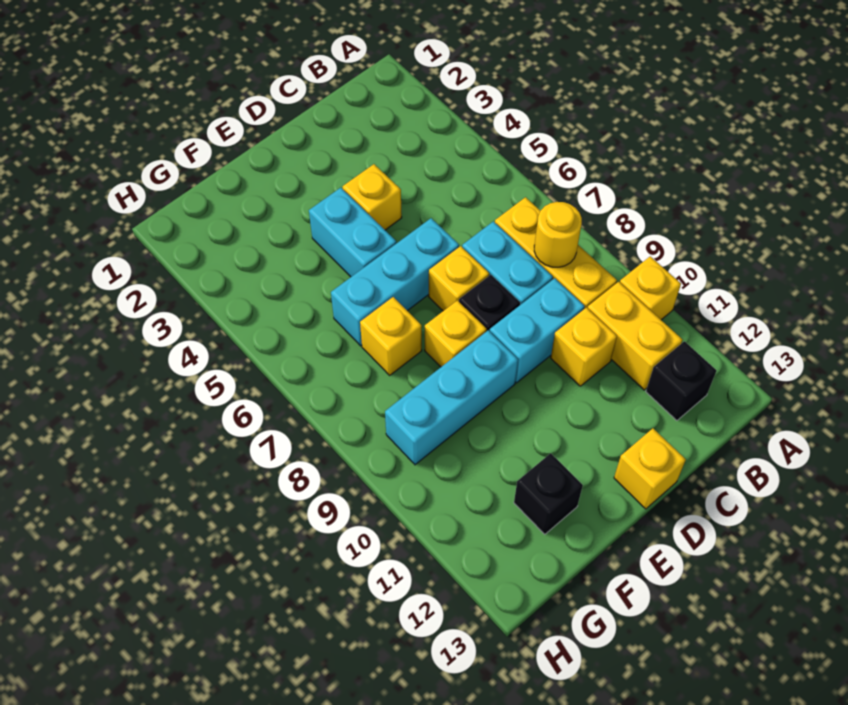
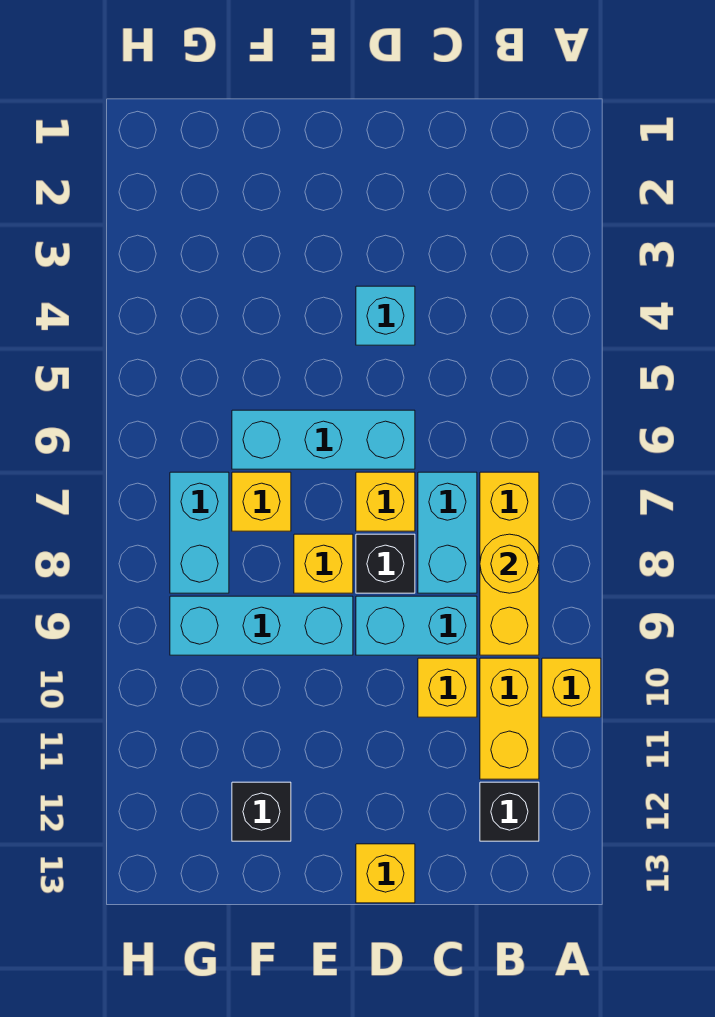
yellow 1x1 brick [343,164,402,230] -> cyan 1x1 brick [356,286,415,345]
cyan 1x2 brick [309,188,396,277] -> cyan 1x2 brick moved to [170,472,229,593]

